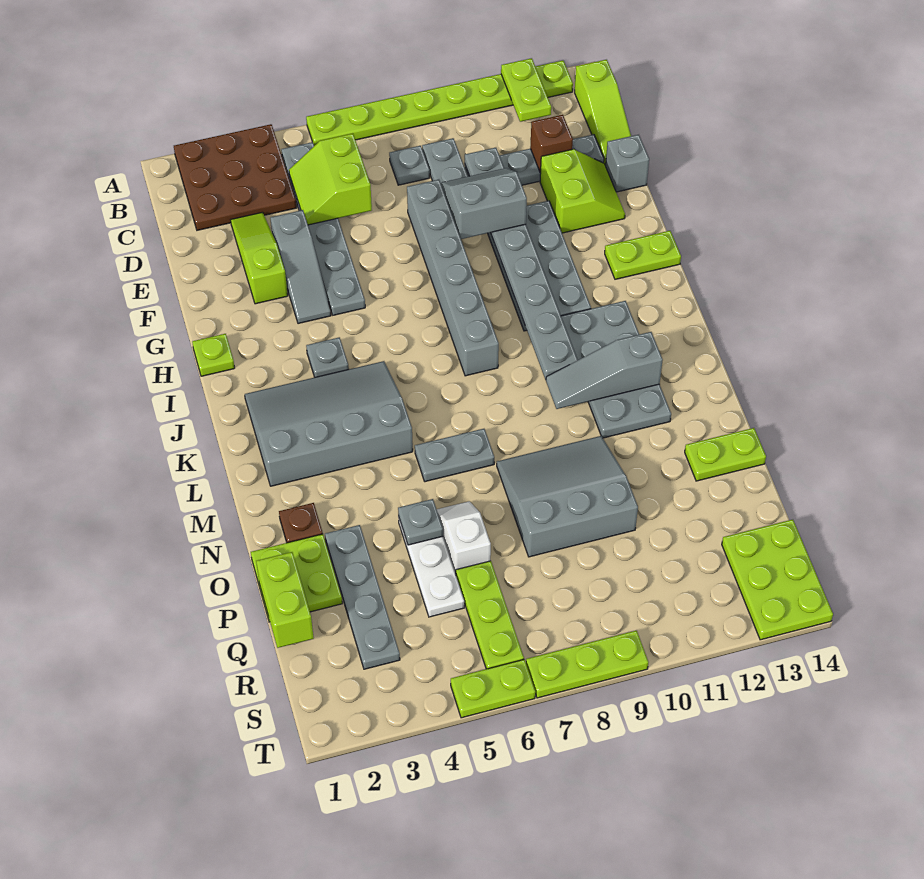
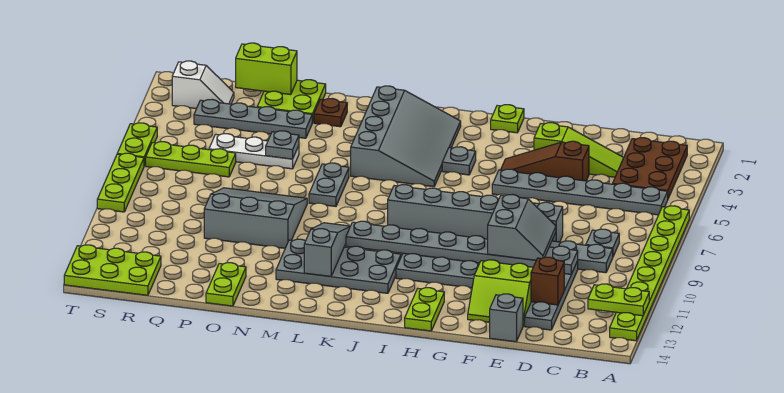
brown 3x3 plate [174,124,296,230] -> brown 2x3 plate [613,138,687,198]
lime 1x3 slope [575,60,631,166] -> none
lime 2x2 slope [289,133,372,225] -> none
grey 1x3 slope [270,210,331,324] -> brown 1x3 slope [501,141,589,181]
grey 3x3 slope [497,436,638,557] -> grey 3x3 slope turned to [204,188,307,248]
white 1x2 slope [437,501,491,575] -> white 1x2 slope moved to [172,61,234,109]

